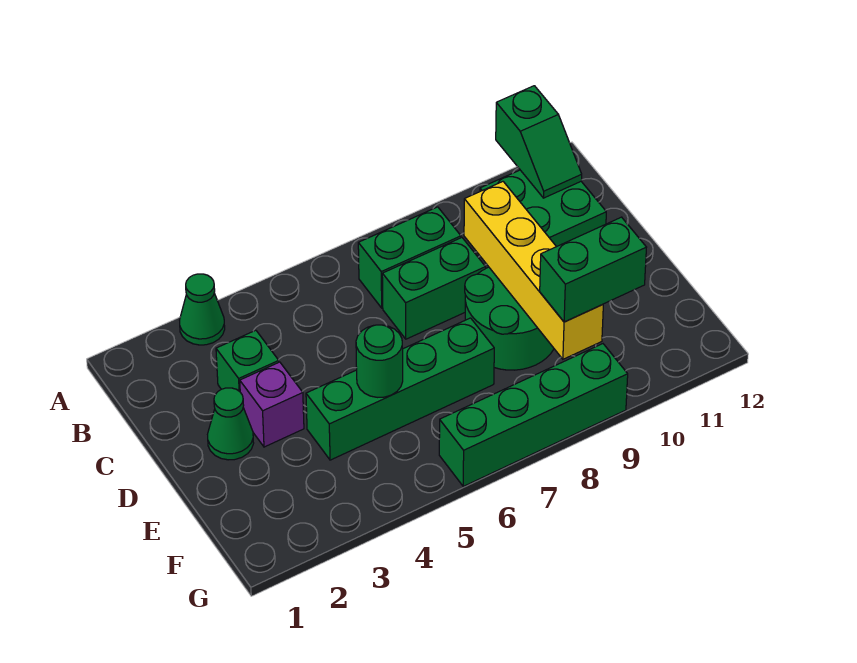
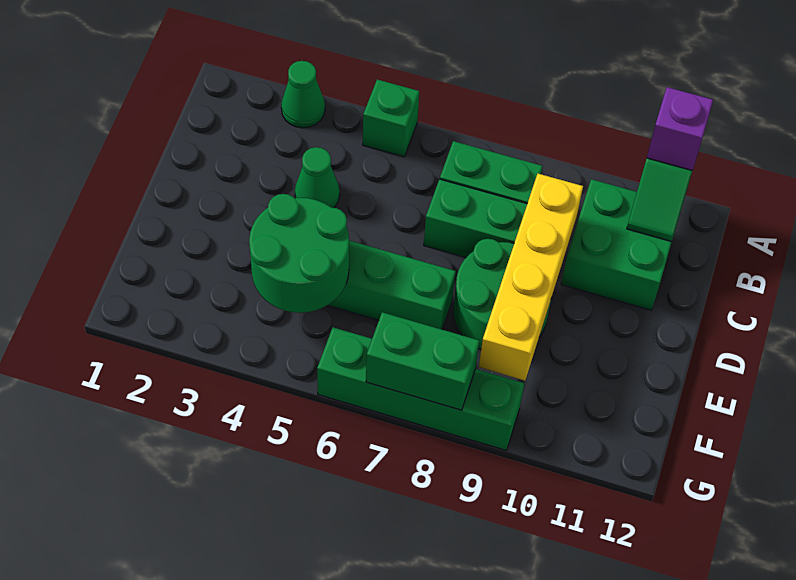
green 1x1 brick [216,330,279,391] -> green 1x1 brick moved to [363,79,419,157]
green 1x1 cone [208,388,254,460] -> green 1x1 cone moved to [295,147,340,208]
purple 1x1 brick [240,362,304,447] -> purple 1x1 brick moved to [647,87,713,170]
green 1x1 round brick [356,325,403,397] -> green 2x2 round brick [249,194,349,313]
green 1x2 brick [540,217,647,322] -> green 1x2 brick moved to [366,312,479,410]

